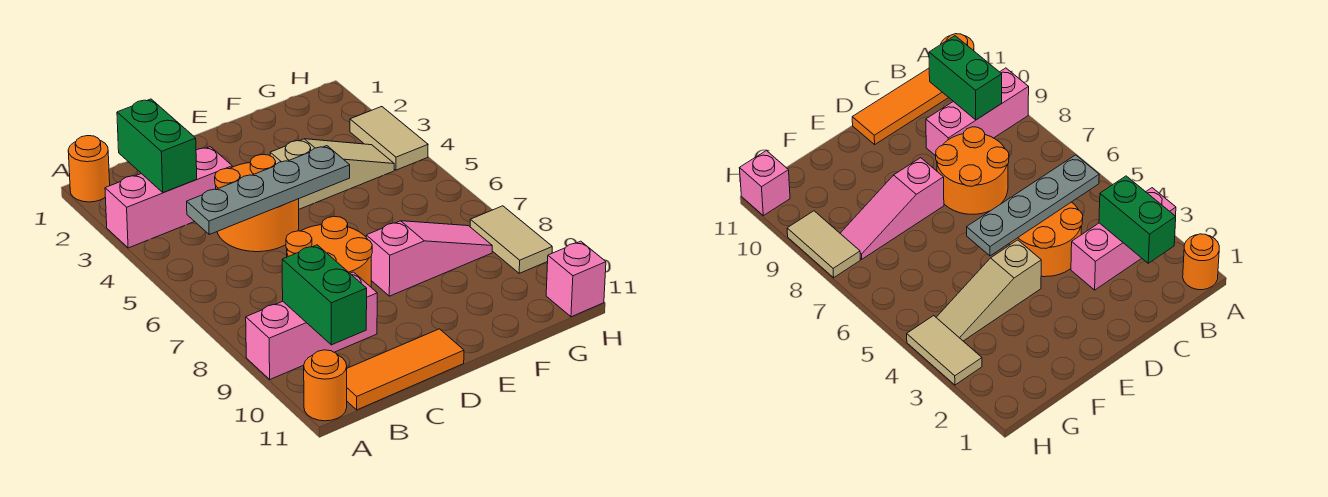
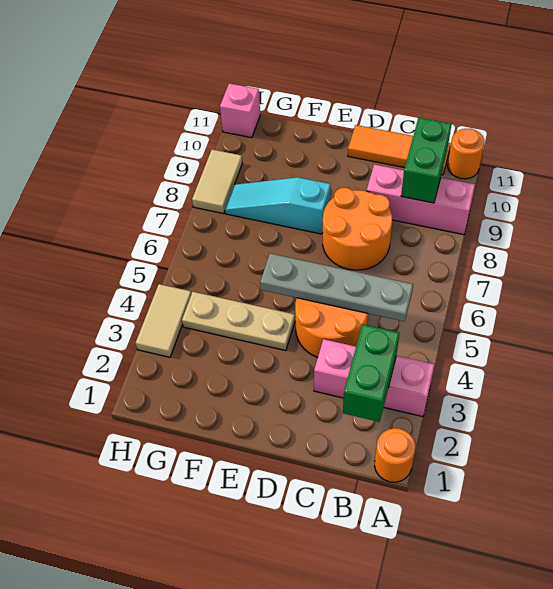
tan 1x3 slope [270,139,394,209] -> tan 1x3 plate [182,292,295,351]
pink 1x3 slope [366,221,492,296] -> cyan 1x3 slope [225,177,330,234]

